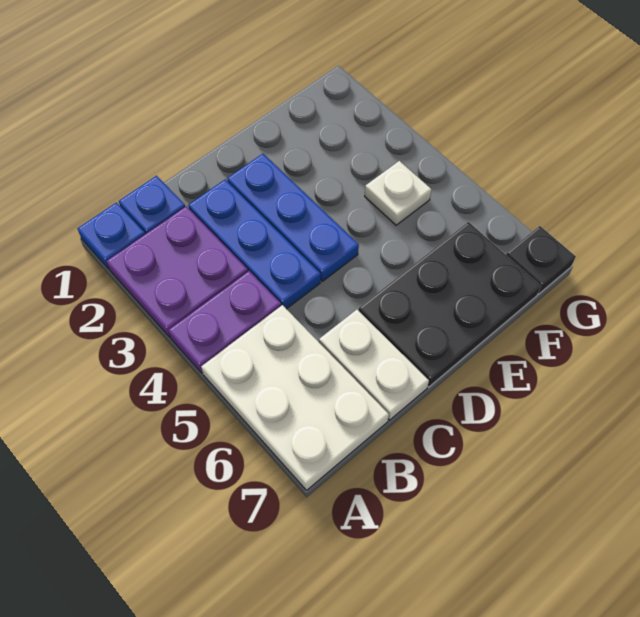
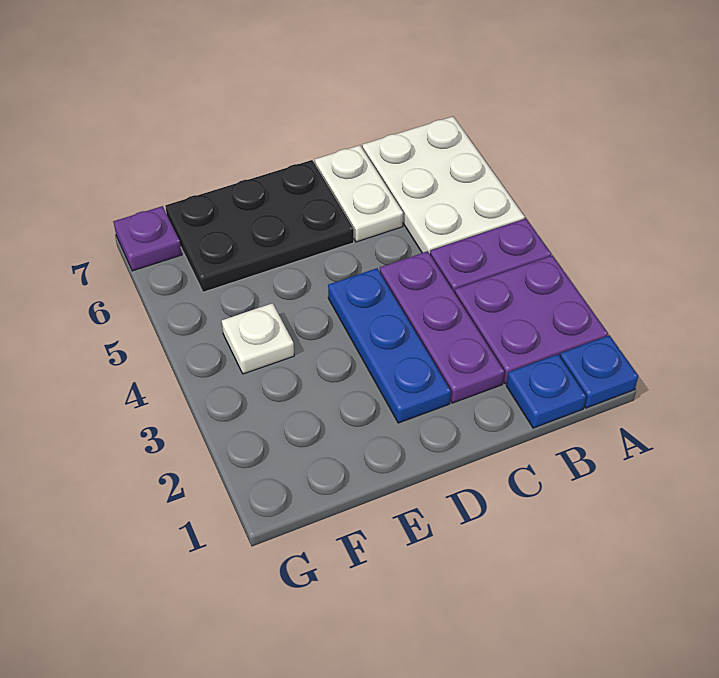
blue 1x3 plate [188,180,320,309] -> purple 1x3 plate [380,251,504,403]
black 1x1 plate [506,226,576,294] -> purple 1x1 plate [113,206,182,271]

